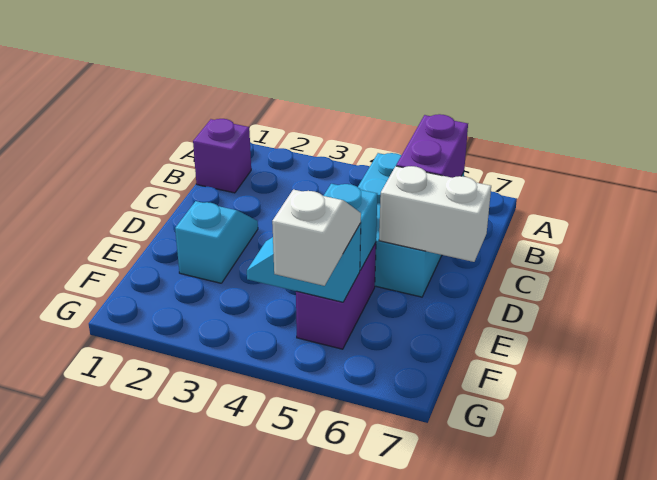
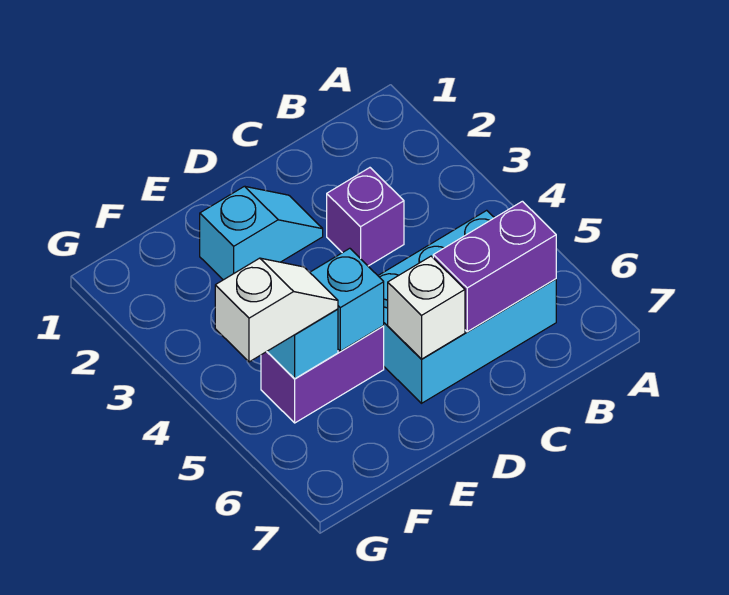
purple 1x1 brick [193,119,251,193] -> purple 1x1 brick moved to [327,168,404,266]
white 1x2 brick [379,166,491,262] -> white 1x1 brick [388,256,465,359]

